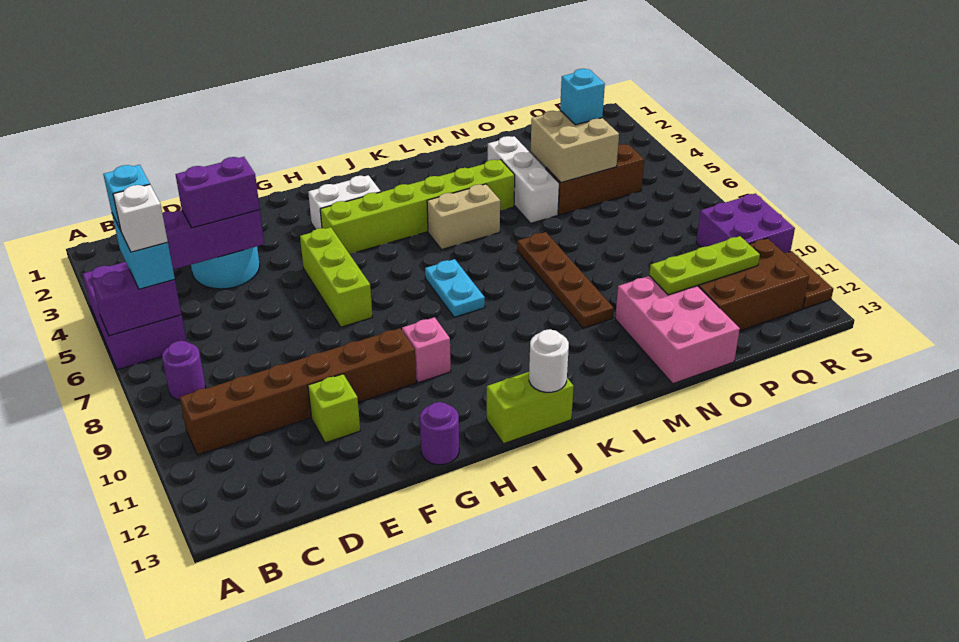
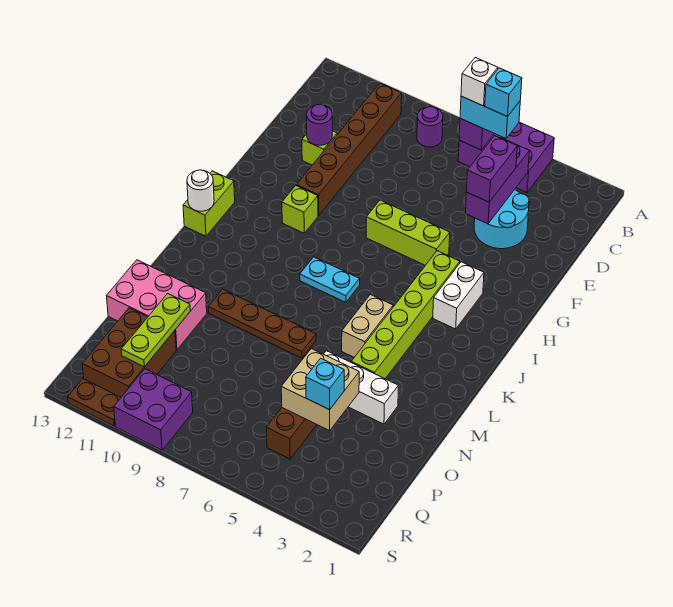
purple 1x1 round brick [420,402,459,465] -> purple 1x1 round brick moved to [307,104,332,145]
pink 1x1 brick [402,317,451,383] -> lime 1x1 brick [282,186,318,233]

